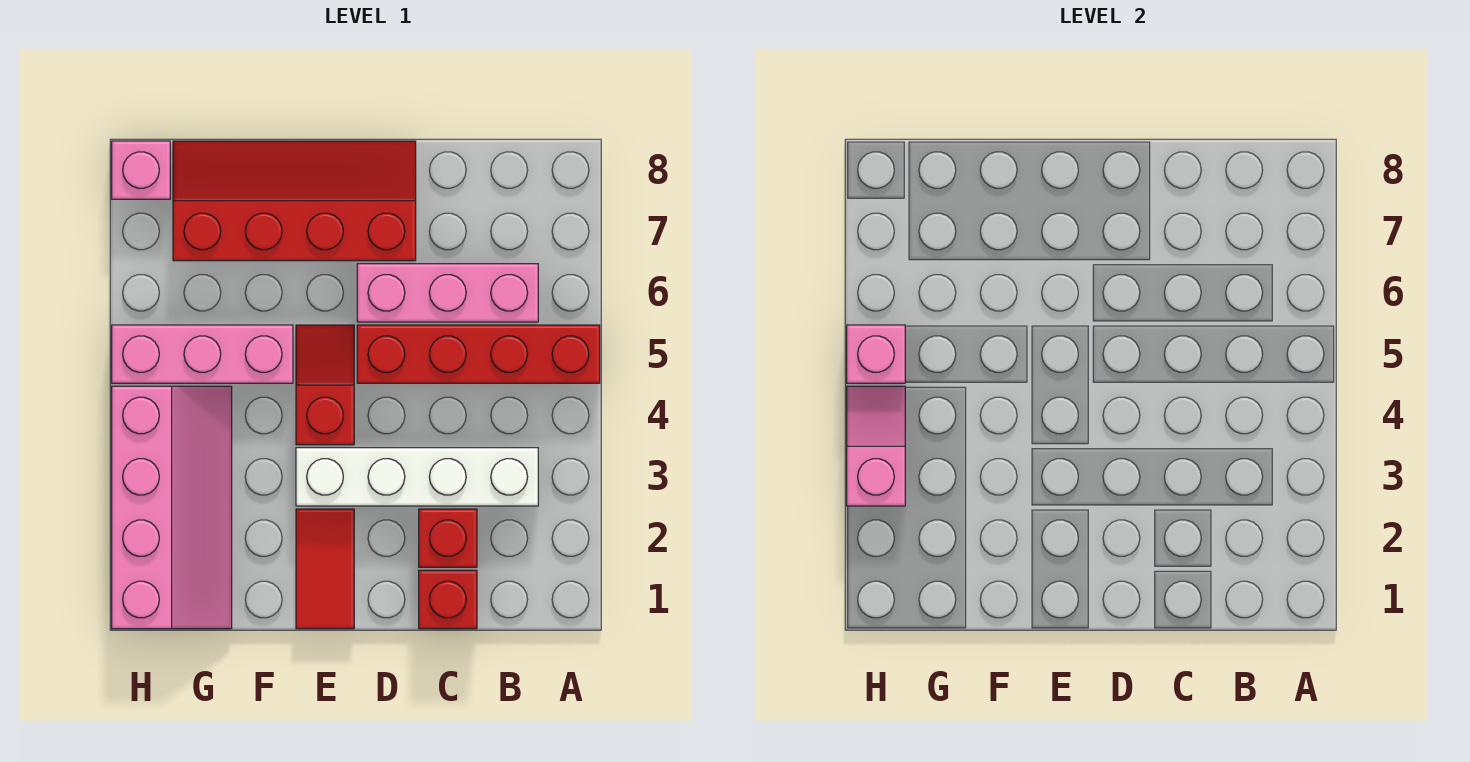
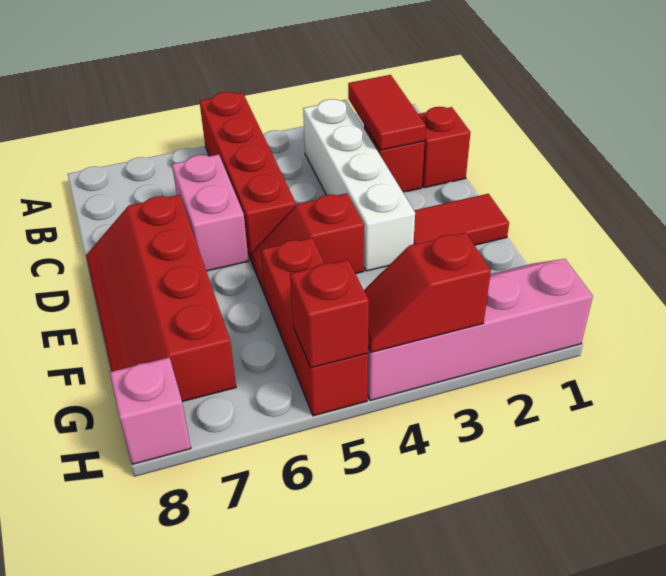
none -> red 1x2 tile [348,75,426,150]
pink 1x3 brick [357,264,538,322] -> pink 1x2 brick [172,154,248,271]
pink 1x3 brick [112,325,293,383] -> red 1x3 brick [261,238,368,416]
pink 1x2 slope [847,386,905,506] -> red 1x2 slope [364,232,491,352]
pink 1x1 brick [847,325,905,383] -> red 1x1 brick [290,260,369,368]

